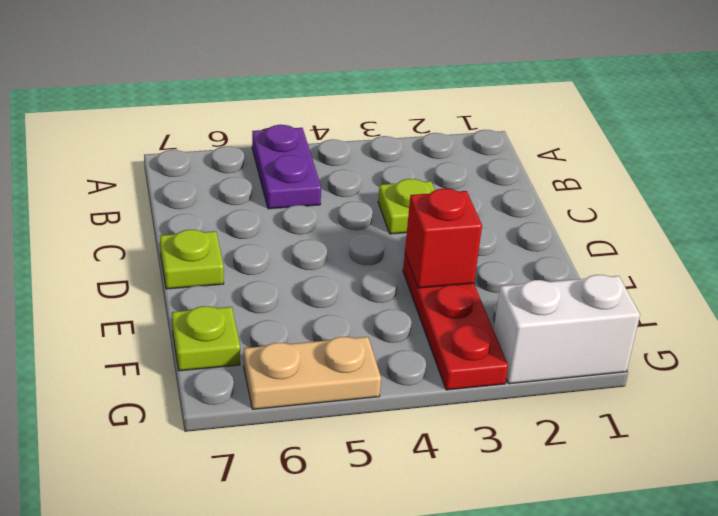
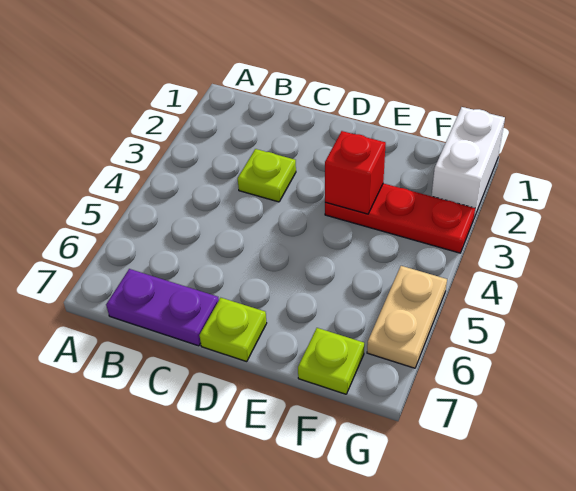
purple 1x2 plate [252,125,321,209] -> purple 1x2 plate moved to [106,269,219,346]

